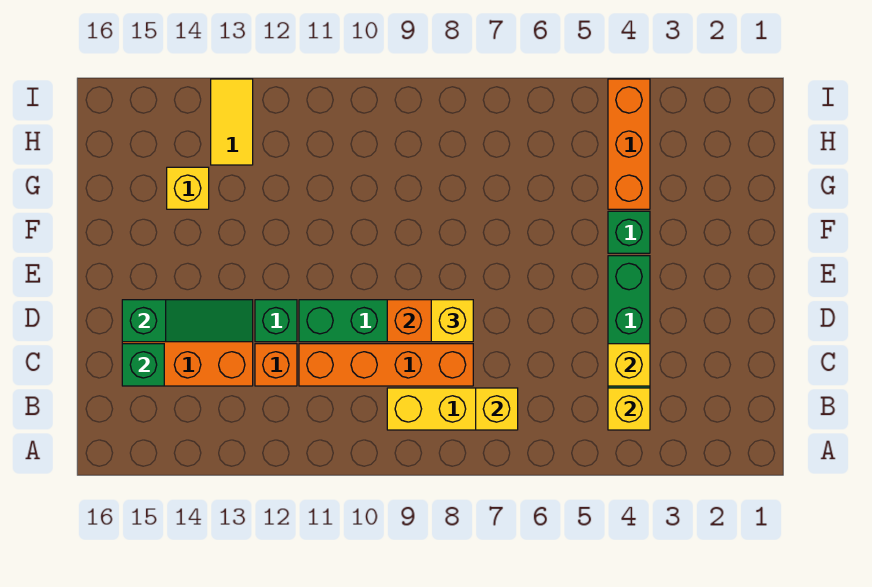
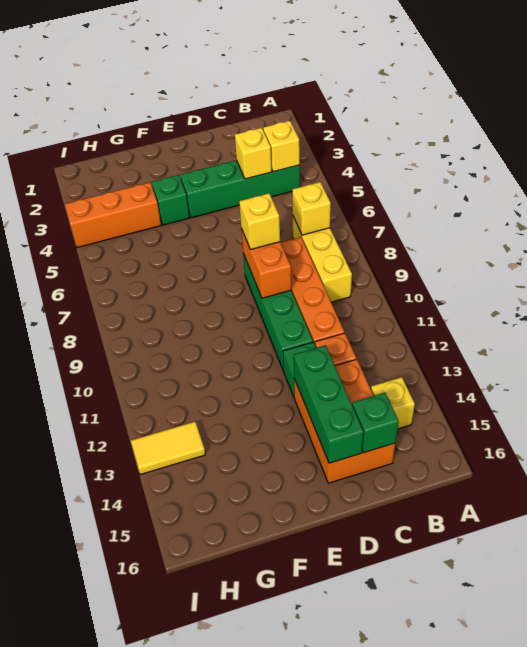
green 1x3 slope [122,300,253,342] -> green 1x3 brick [294,345,364,463]
yellow 1x1 brick [167,167,209,209] -> yellow 1x1 brick moved to [371,377,415,429]

